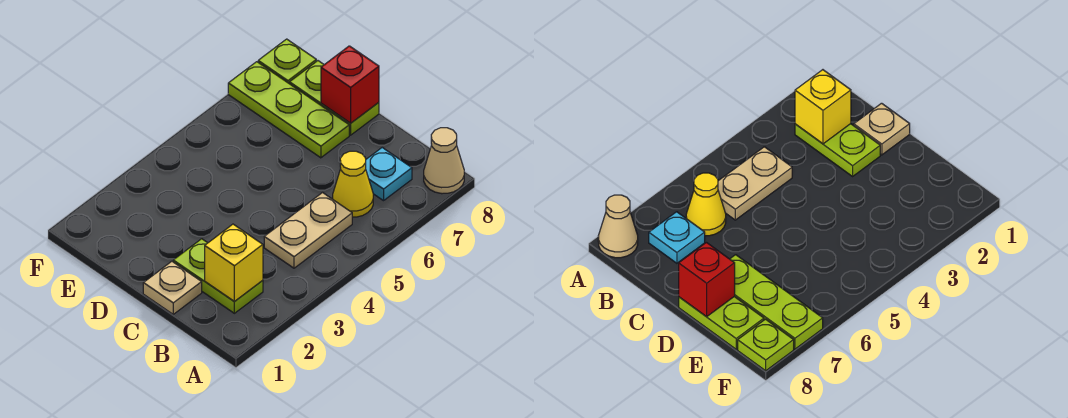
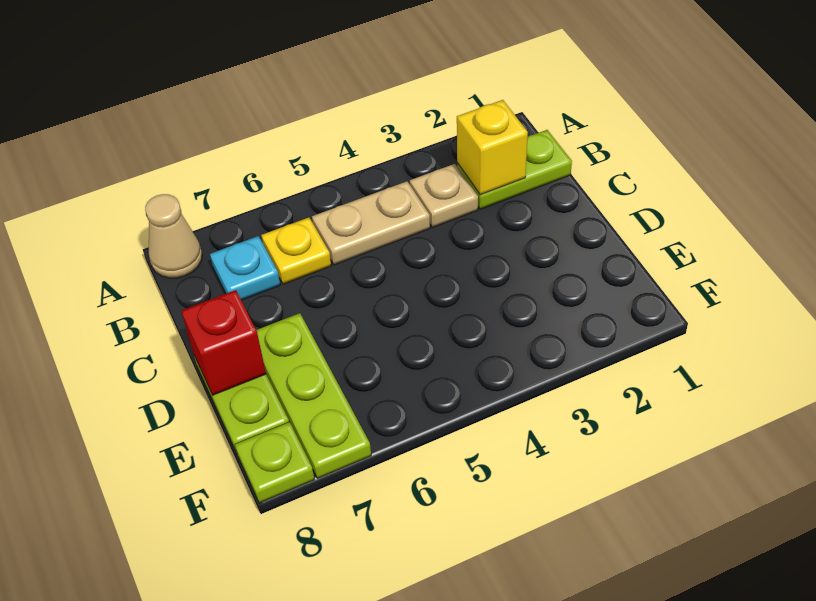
lime 1x2 plate [173,239,263,313] -> lime 1x2 plate turned to [457,130,572,209]
yellow 1x1 cone [333,151,373,217] -> yellow 1x1 plate [261,218,331,284]
tan 1x1 plate [143,261,202,314] -> tan 1x1 plate moved to [410,164,478,227]

